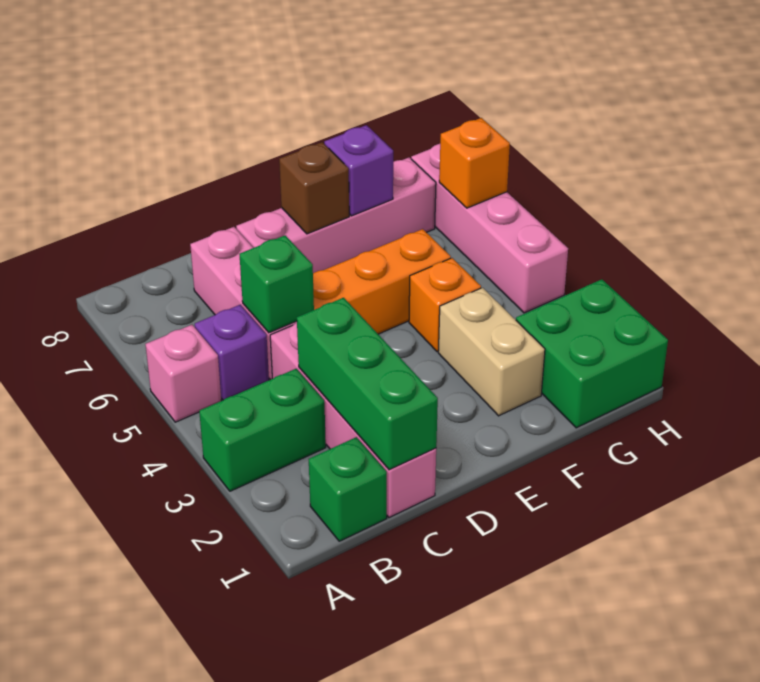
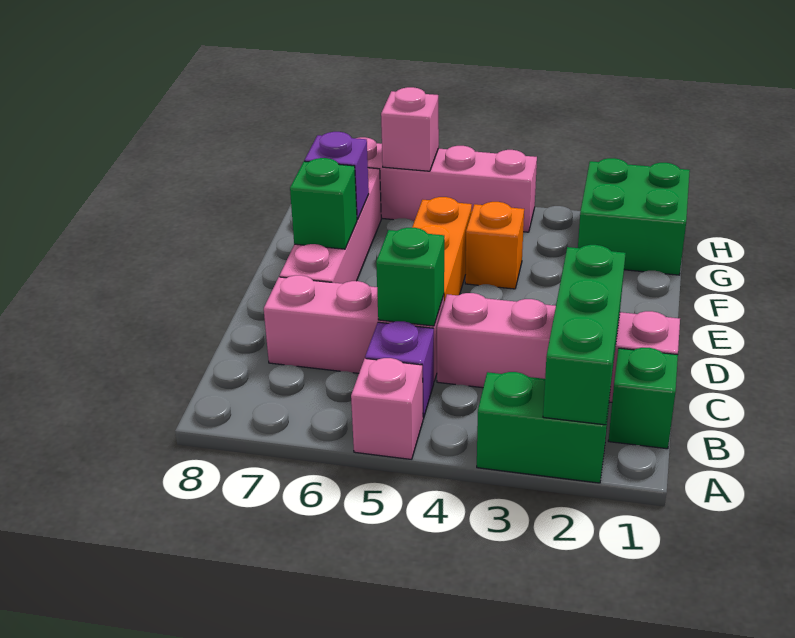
green 1x2 brick [199,369,326,491] -> green 1x2 brick turned to [477,372,610,483]
green 1x3 brick [297,298,438,470] -> green 1x3 brick turned to [543,245,626,425]
brown 1x1 brick [279,142,349,234] -> green 1x1 brick [290,158,357,249]
tan 1x2 brick [438,288,545,416] -> none
orange 1x1 brick [439,118,510,208] -> pink 1x1 brick [381,87,439,171]

